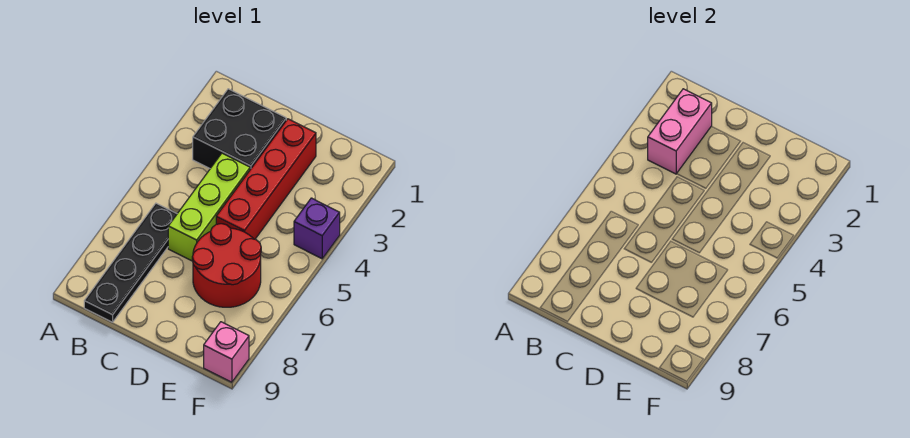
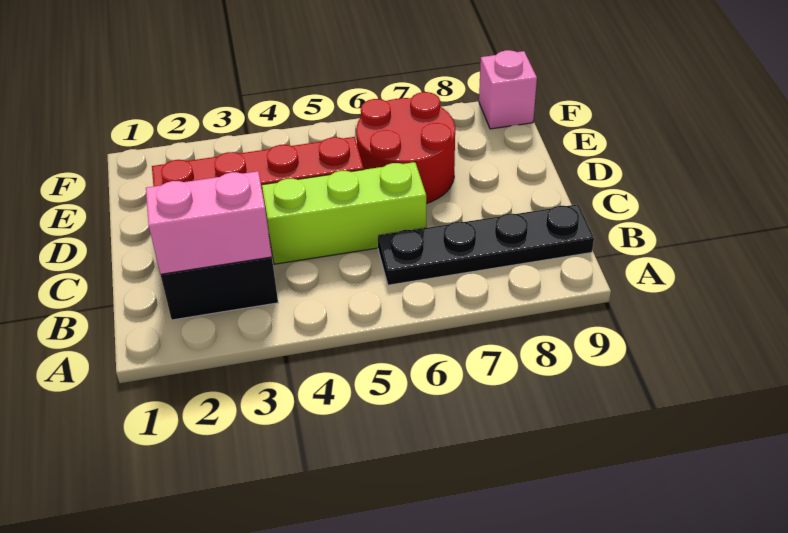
purple 1x1 brick [294,198,340,259] -> none

